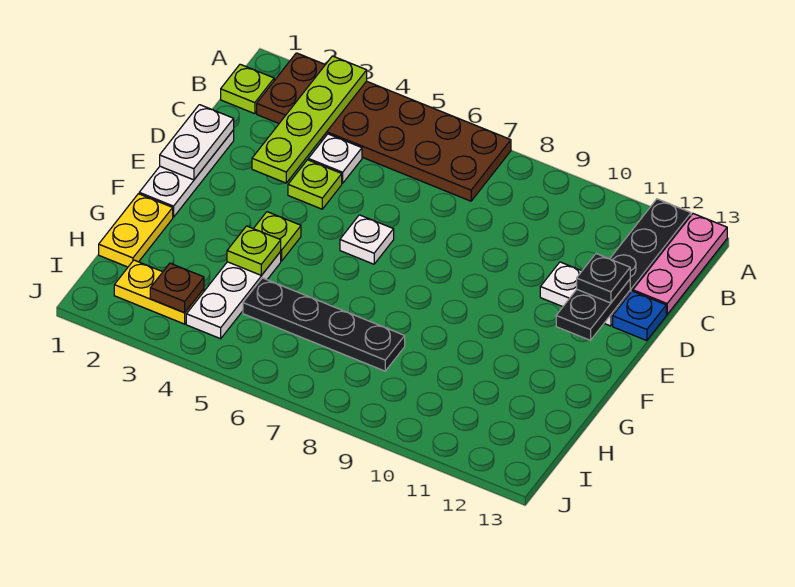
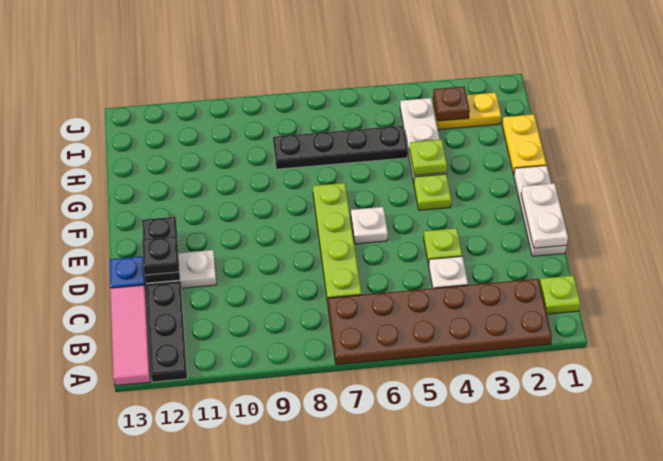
lime 1x4 plate [252,56,367,183] -> lime 1x4 plate moved to [313,183,362,303]
pink 1x3 plate [633,214,727,315] -> pink 1x3 tile [110,285,150,386]

